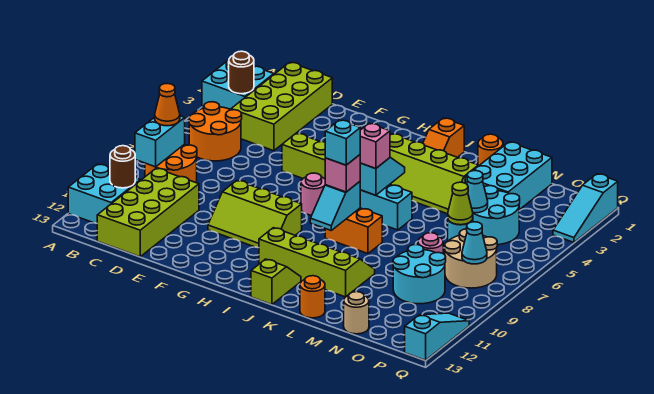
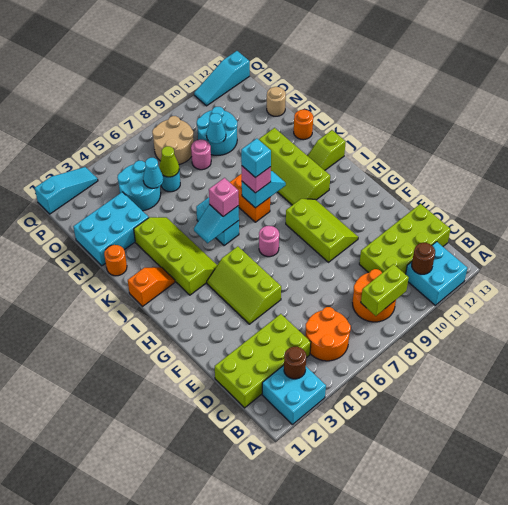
cyan 1x2 brick [135,116,185,167] -> lime 1x2 brick [361,264,409,316]
orange 1x1 cone [155,83,180,126] -> none
cyan 1x1 cone [462,222,487,264] -> cyan 1x1 cone moved to [206,113,226,144]

